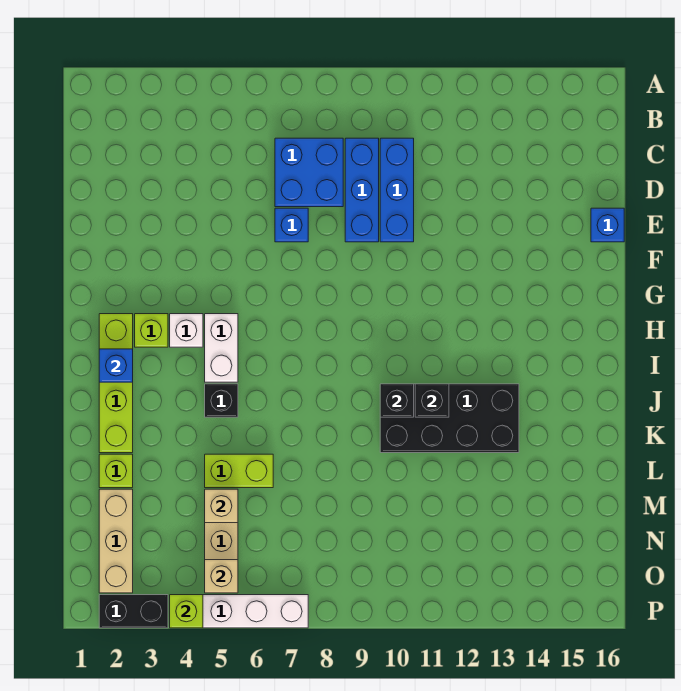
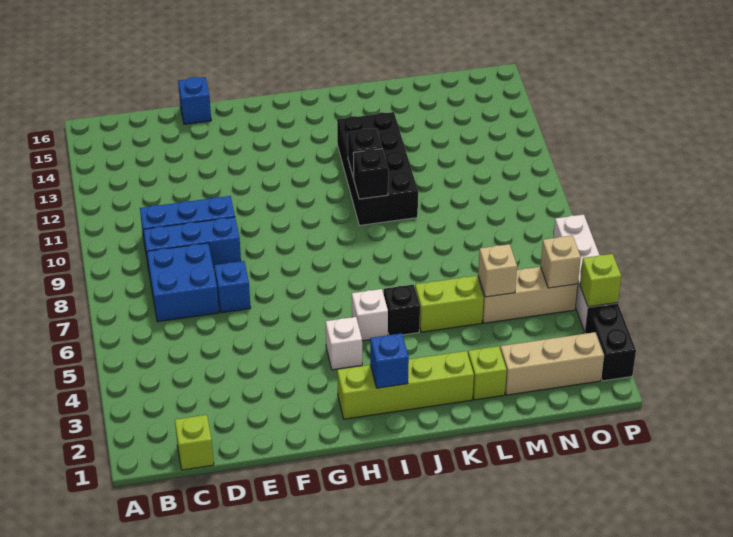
lime 1x1 brick [135,314,168,347] -> lime 1x1 brick moved to [175,415,214,470]
white 1x2 brick [205,314,238,382] -> white 1x1 brick [352,289,388,341]
lime 1x2 brick [205,454,273,488] -> lime 1x2 brick turned to [415,276,484,332]

